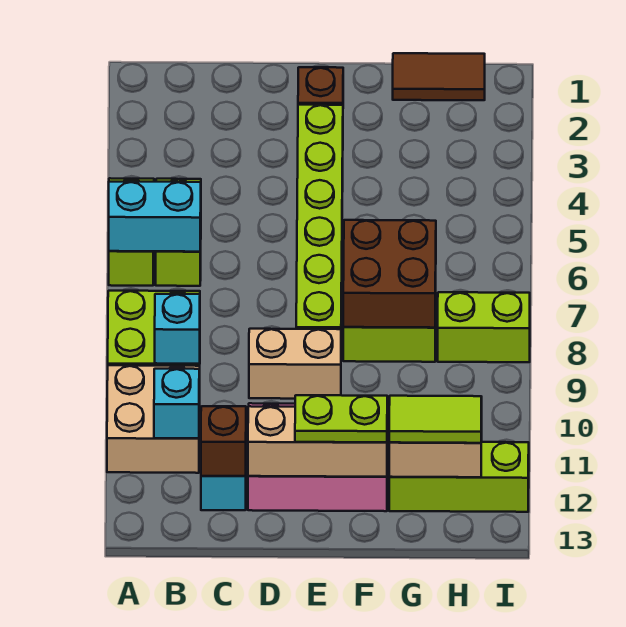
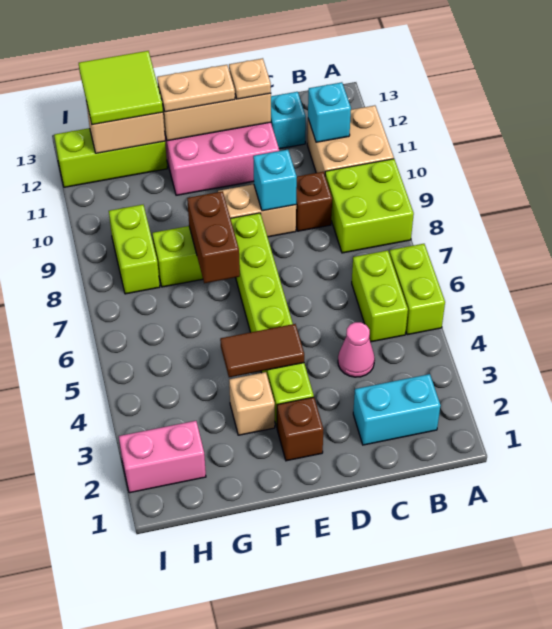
cyan 1x2 brick [109,182,201,252] -> cyan 1x2 brick moved to [353,374,441,445]
cyan 1x1 brick [155,294,200,364] -> cyan 1x1 brick moved to [253,150,297,211]
none -> pink 1x1 cone [338,322,375,377]
brown 1x1 brick [201,406,246,476] -> brown 1x1 brick moved to [296,172,332,231]
none -> tan 1x1 plate [229,58,271,99]
lime 1x2 plate [295,395,387,442] -> tan 1x2 plate [157,65,235,112]
none -> tan 1x1 brick [229,372,275,435]
brown 2x2 brick [343,220,436,328] -> brown 1x2 brick [187,191,240,283]
brown 1x2 tile [393,53,485,100] -> brown 1x2 tile moved to [220,324,304,377]
lime 1x2 tile [389,396,482,443] -> lime 2x2 tile [79,51,163,125]
none -> pink 1x2 brick [119,421,206,493]
lime 1x2 brick [438,292,530,362] -> lime 1x2 brick turned to [109,205,160,294]

